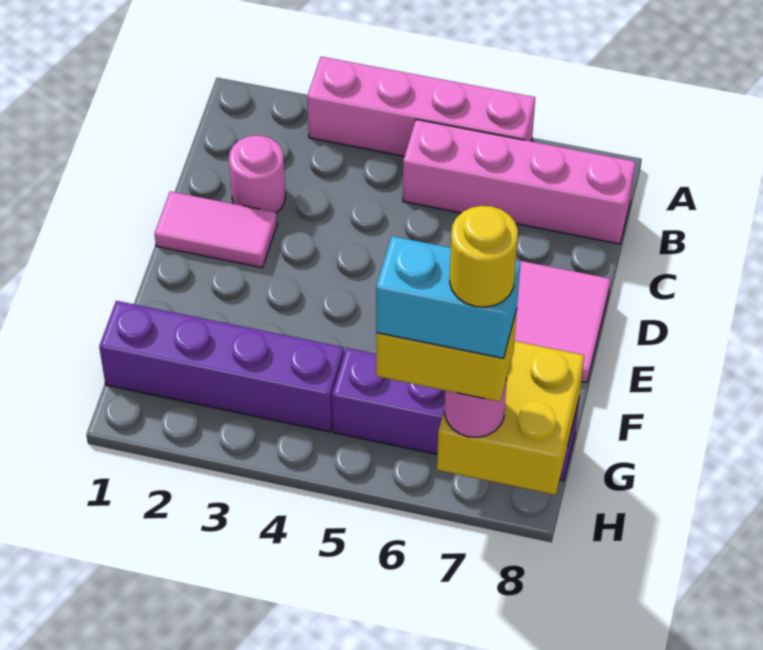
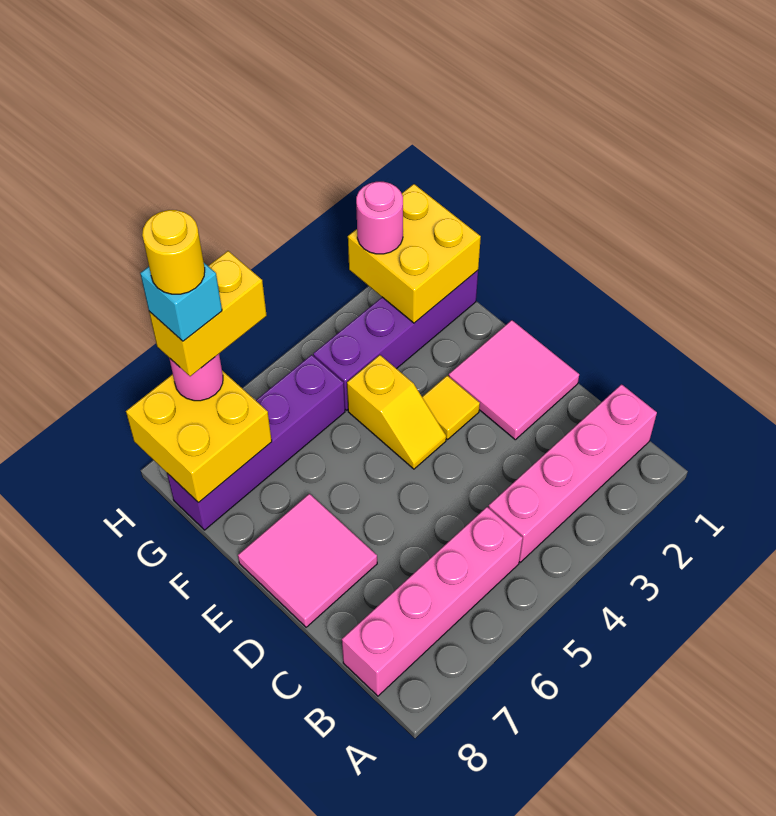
pink 1x4 brick [307,57,535,156] -> pink 1x4 brick moved to [489,384,657,562]
pink 1x1 round brick [229,135,285,213] -> pink 1x1 round brick moved to [356,182,403,254]
pink 1x2 tile [154,191,277,268] -> pink 2x2 tile [449,320,579,440]
none -> yellow 1x1 tile [422,376,480,439]
none -> yellow 1x2 slope [347,355,446,469]
none -> yellow 2x2 brick [348,184,481,323]
cyan 1x2 brick [376,236,520,359] -> cyan 1x1 brick [140,263,222,341]

